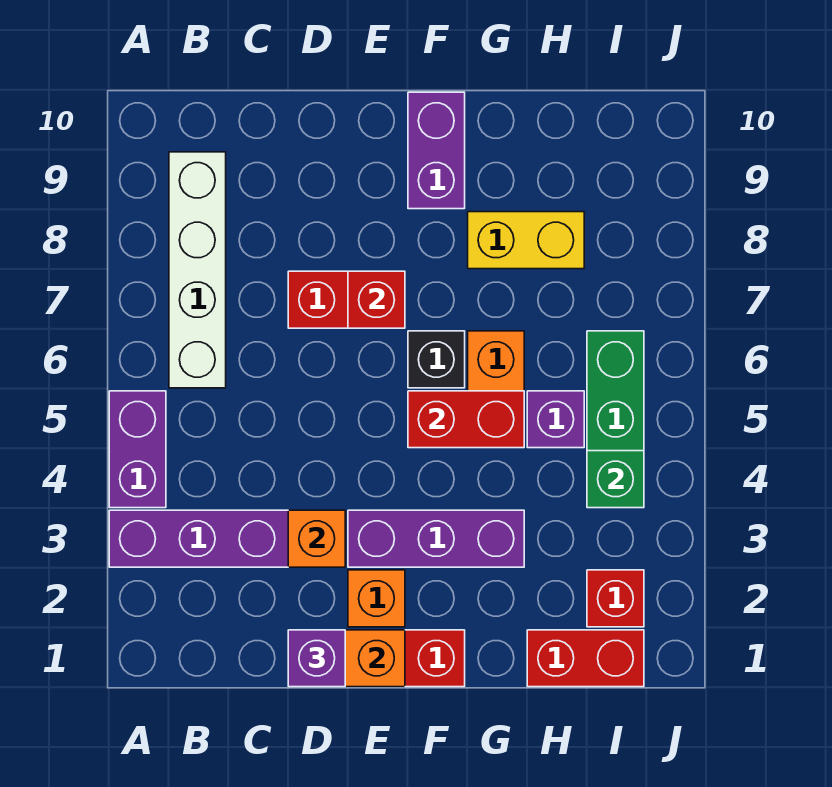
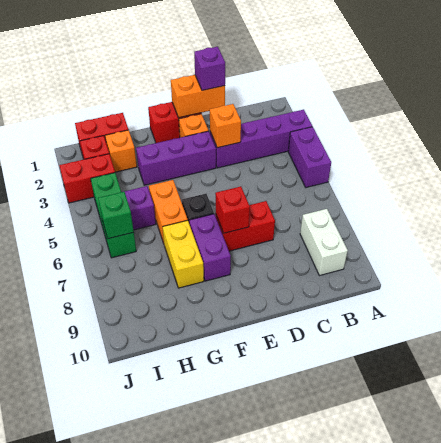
white 1x4 brick [169,152,226,388] -> white 1x2 brick [300,209,348,276]
red 1x2 brick [408,391,524,448] -> red 1x2 brick moved to [59,154,115,203]
purple 1x2 brick [408,92,465,209] -> purple 1x2 brick moved to [189,214,231,281]
yellow 1x2 brick [468,212,584,269] -> yellow 1x2 brick turned to [163,220,204,288]
none -> orange 1x1 brick [105,130,137,172]
green 1x1 brick [587,451,644,508] -> green 1x1 brick moved to [98,192,134,239]

